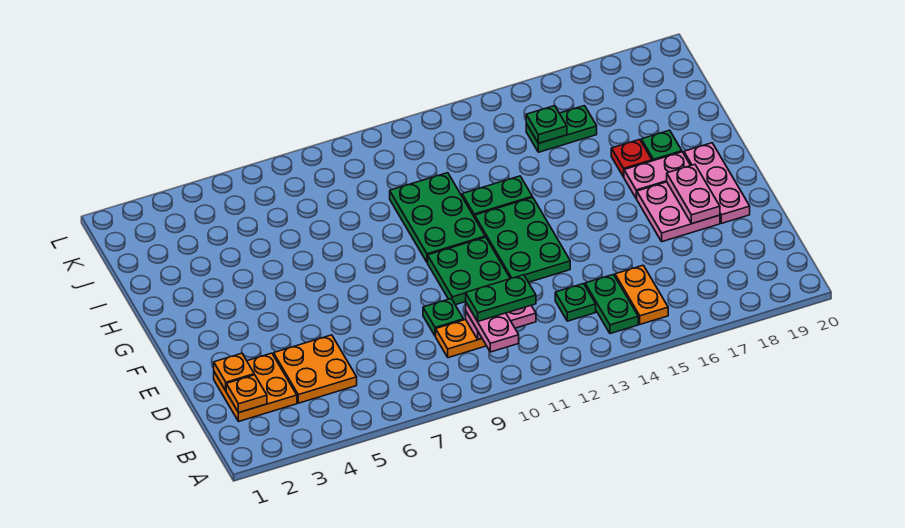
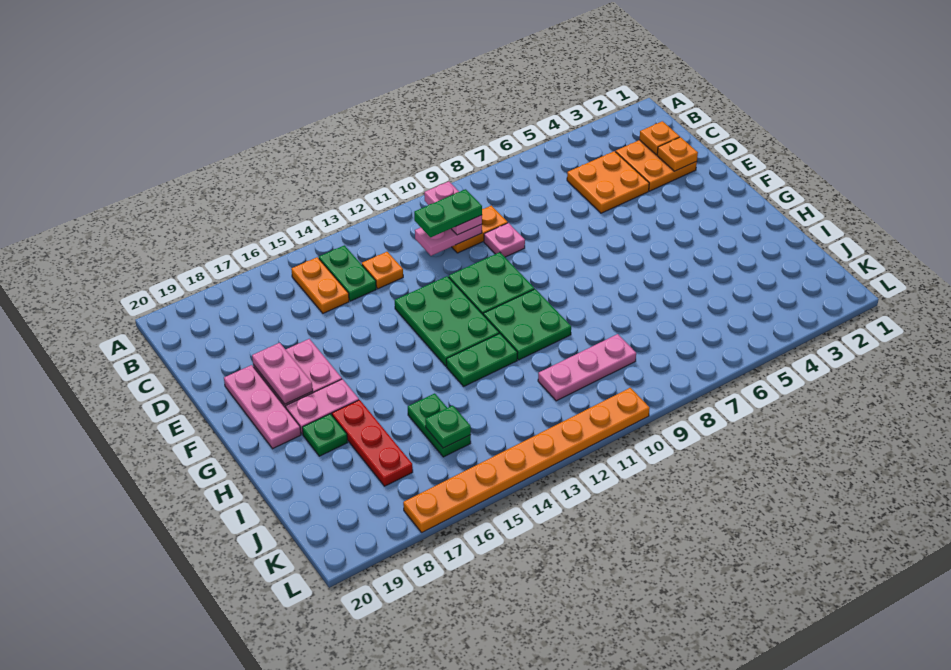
green 1x1 plate [555,284,596,321] -> orange 1x1 plate [362,252,403,289]
green 1x1 plate [423,299,464,336] -> pink 1x1 plate [484,223,525,257]
green 2x3 plate [390,173,485,262] -> green 2x2 plate [483,289,571,360]
red 1x1 plate [611,140,652,177] -> red 1x3 plate [332,400,413,486]
none -> pink 1x3 plate [538,334,636,401]
green 1x2 plate [526,106,597,152] -> green 1x2 plate turned to [408,393,471,457]
none -> orange 1x8 plate [403,388,650,532]

